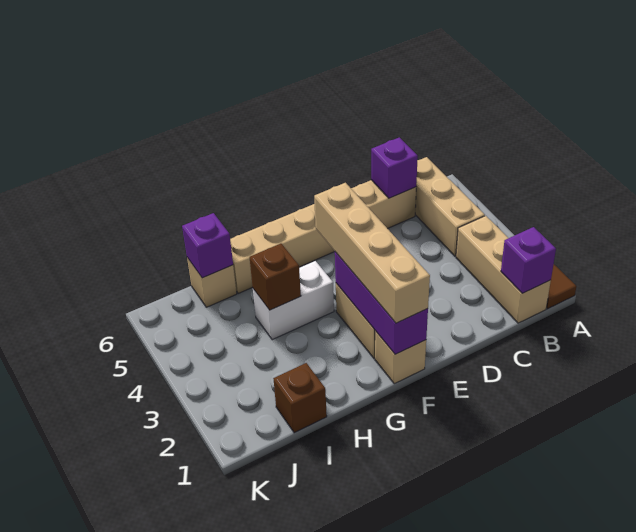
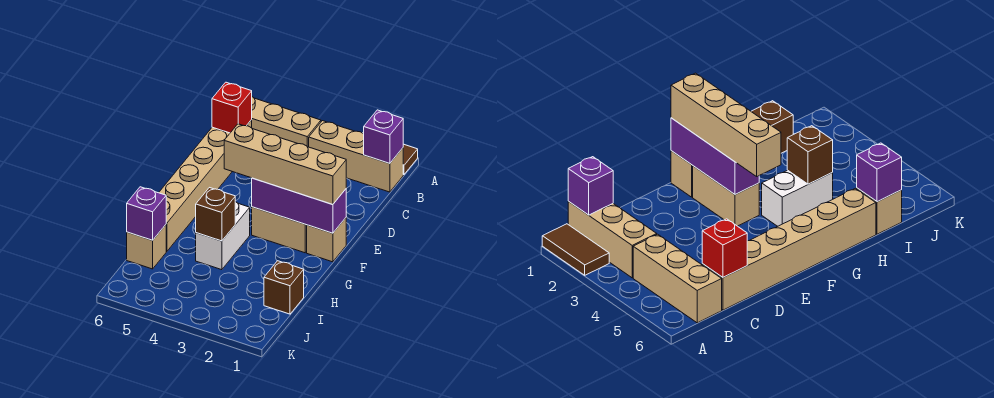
purple 1x1 brick [371,137,418,198] -> red 1x1 brick [212,82,252,133]

